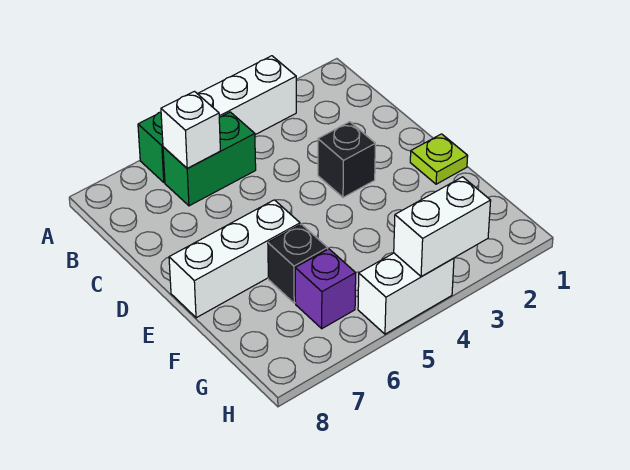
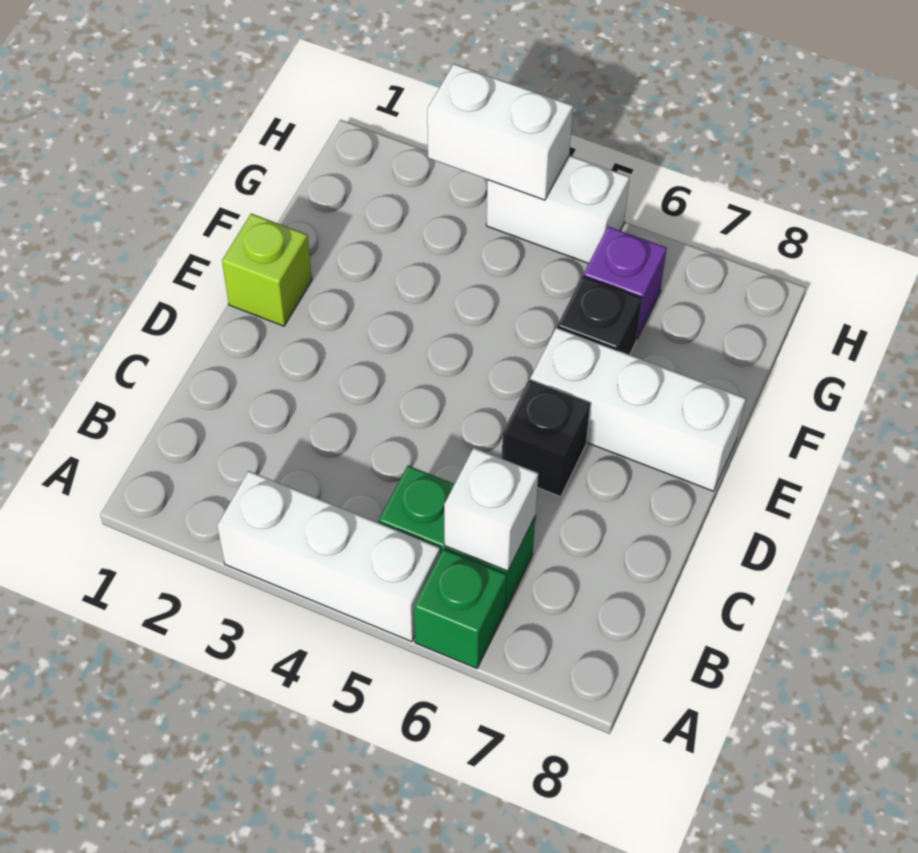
black 1x1 brick [318,122,375,197] -> black 1x1 brick moved to [502,380,590,497]
lime 1x1 plate [410,134,468,184] -> lime 1x1 brick [222,214,312,326]

